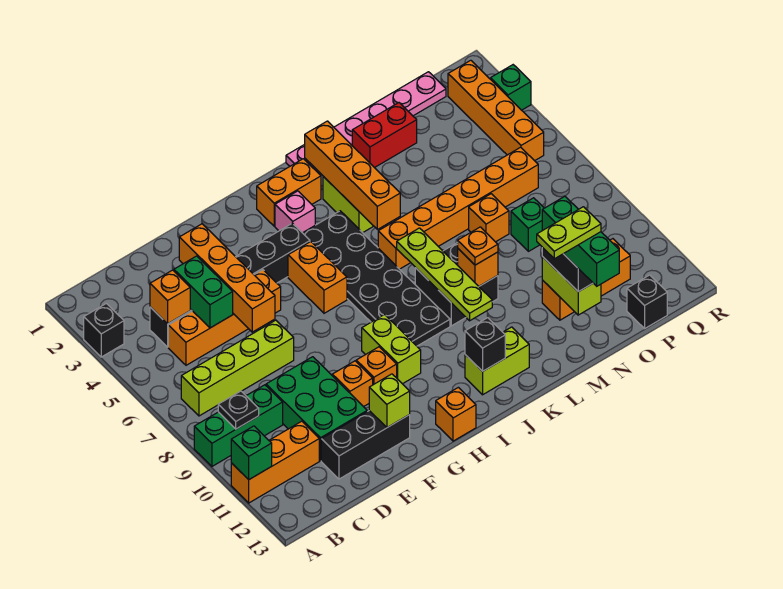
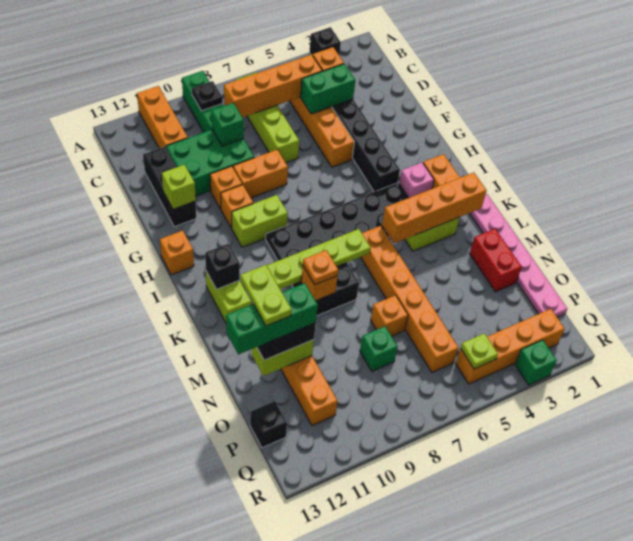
green 1x1 brick [231,426,272,480] -> green 1x1 brick moved to [212,103,244,146]
orange 1x4 brick [179,224,275,332] -> orange 1x4 brick moved to [224,54,322,117]
orange 1x2 brick [288,242,347,313] -> orange 1x2 brick moved to [233,150,288,198]
none -> lime 1x1 plate [461,333,498,369]

